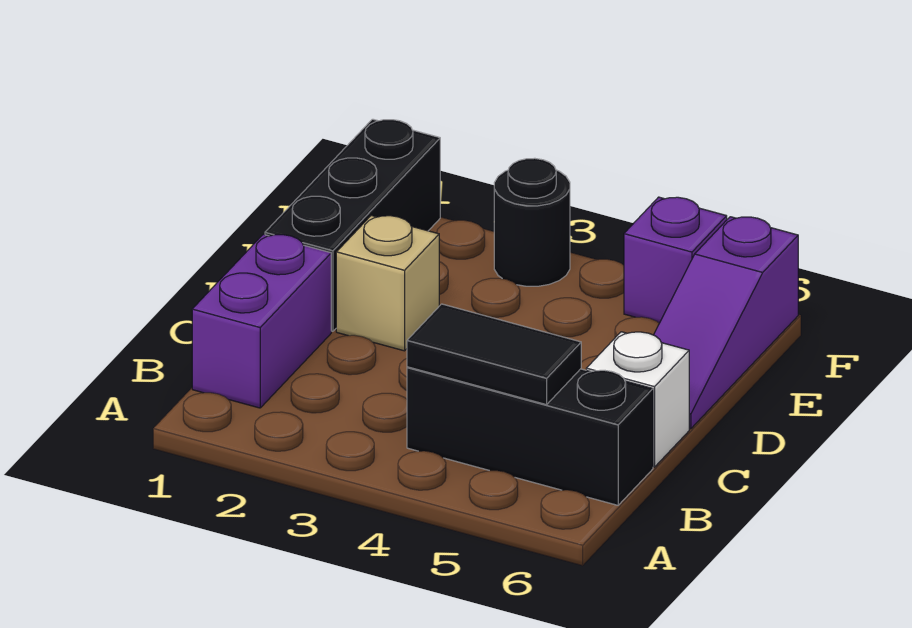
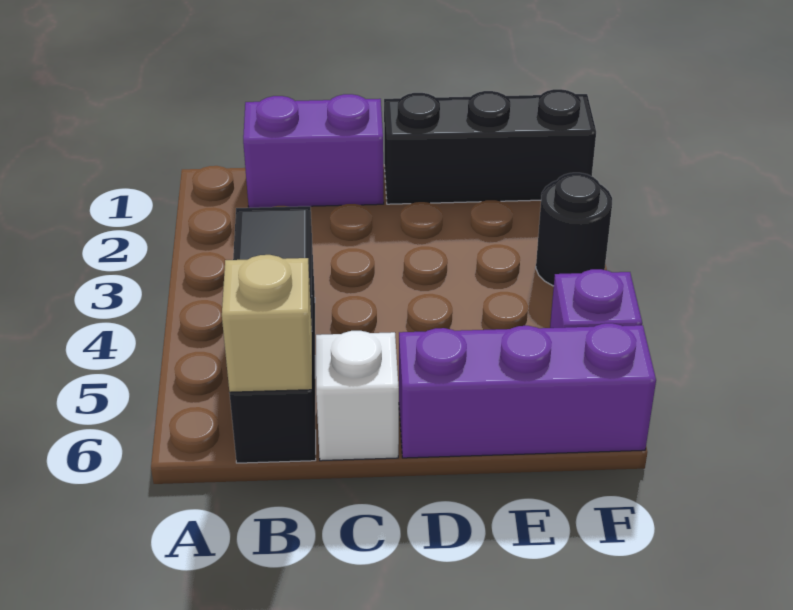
tan 1x1 brick [336,215,439,351] -> tan 1x1 brick moved to [222,255,312,392]
purple 1x3 slope [654,217,798,429] -> purple 1x3 brick [399,323,656,458]

